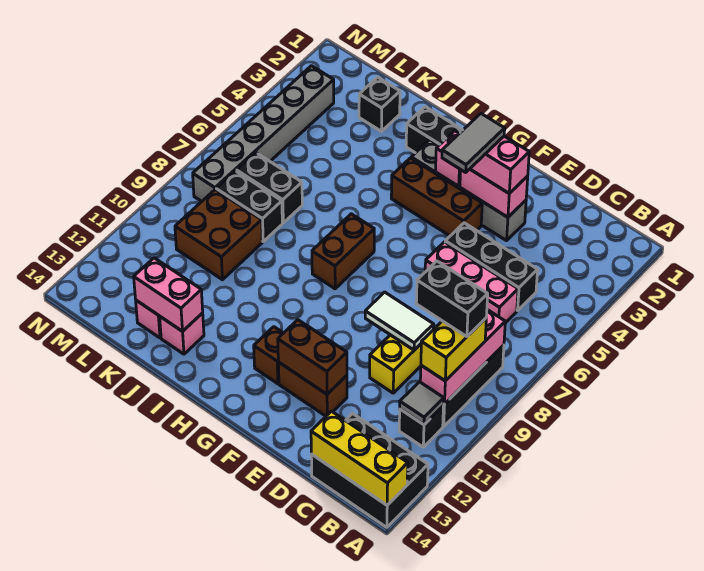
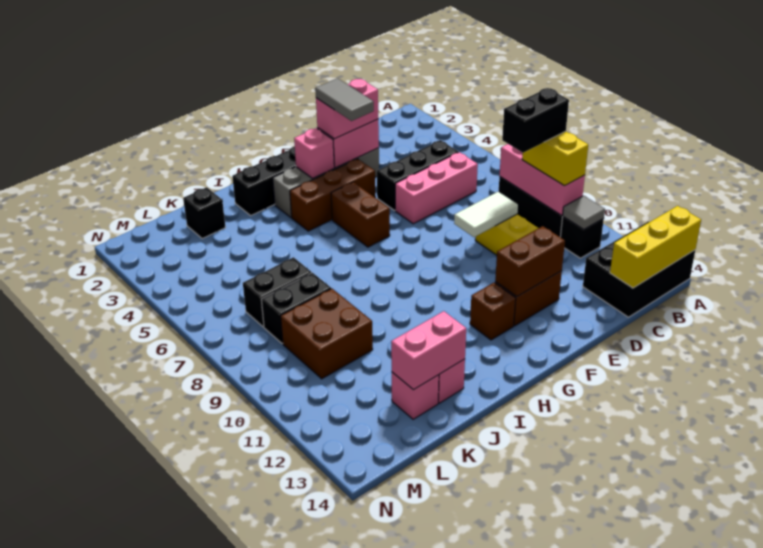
brown 1x2 brick [312,214,374,289] -> brown 1x2 brick moved to [331,182,390,247]
grey 1x6 brick [193,66,334,202] -> none

